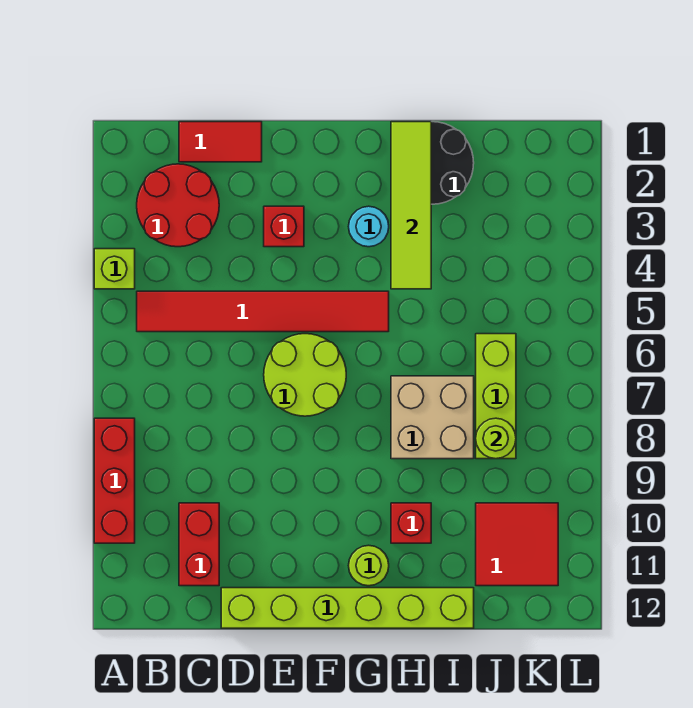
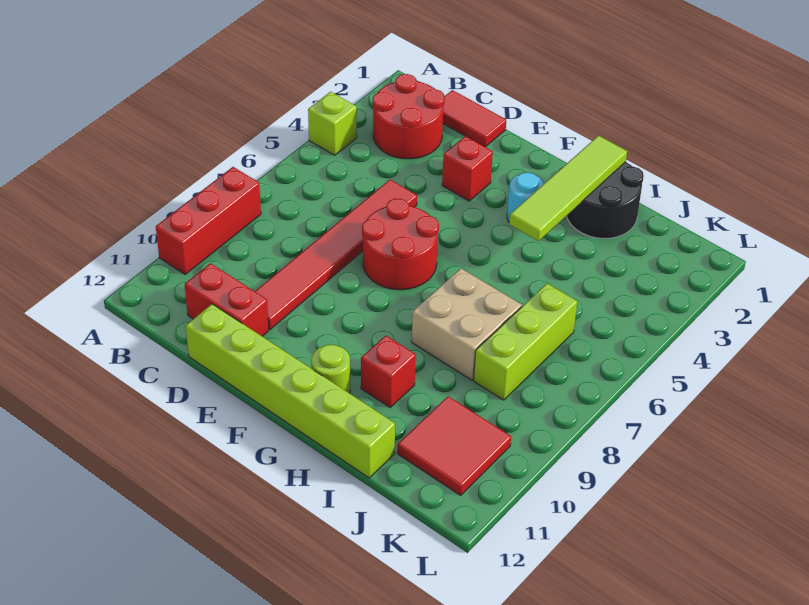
red 1x6 tile [137,291,389,332] -> red 1x6 tile turned to [255,180,417,329]
red 1x2 brick [179,503,219,586] -> red 1x2 brick turned to [185,263,269,336]
lime 2x2 round brick [264,334,346,416] -> red 2x2 round brick [362,199,439,290]
lime 1x1 round brick [476,418,516,459] -> none

